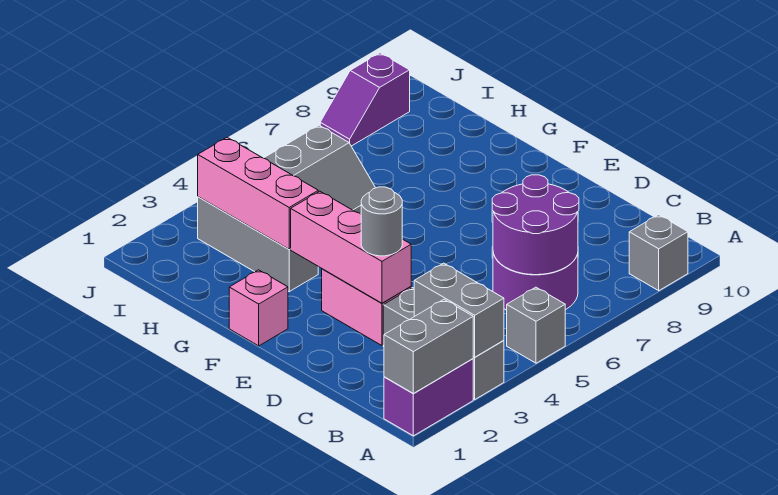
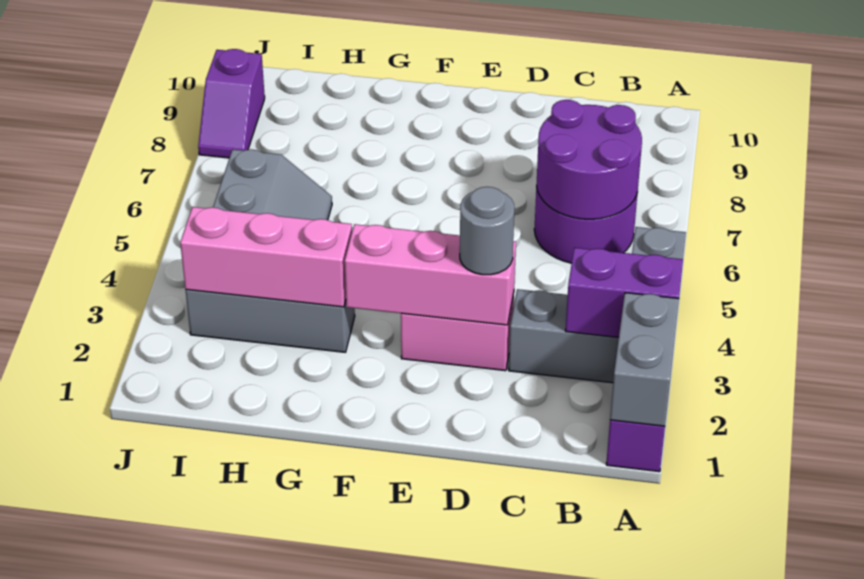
grey 1x2 brick [414,263,504,357] -> purple 1x2 brick [565,248,683,337]
grey 1x1 brick [629,215,688,291] -> none
pink 1x1 brick [229,270,288,346] -> none

